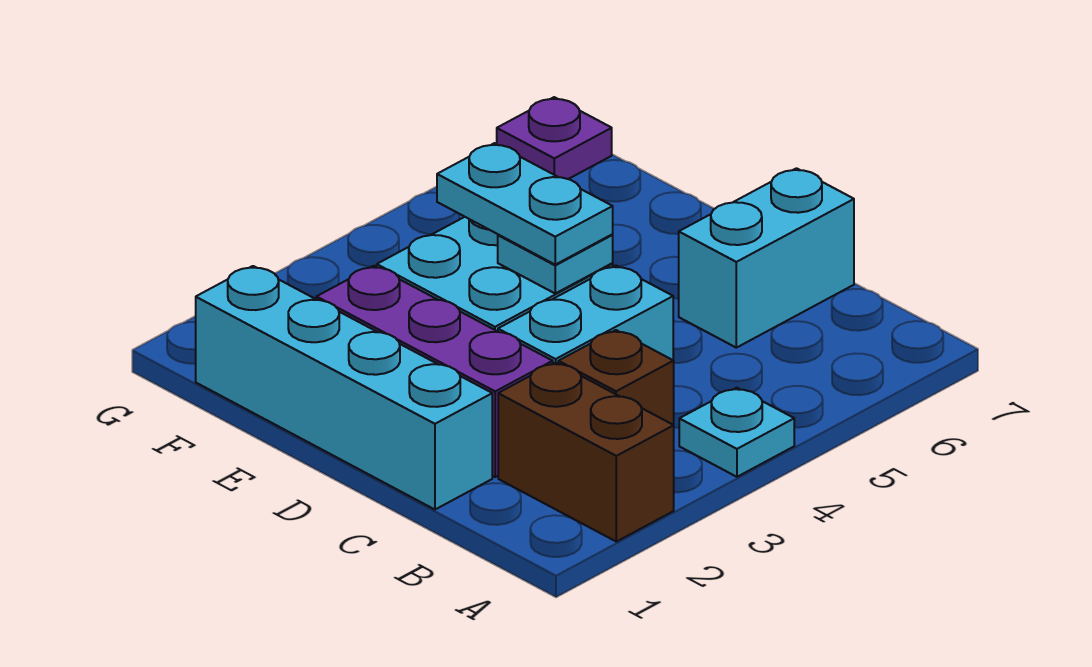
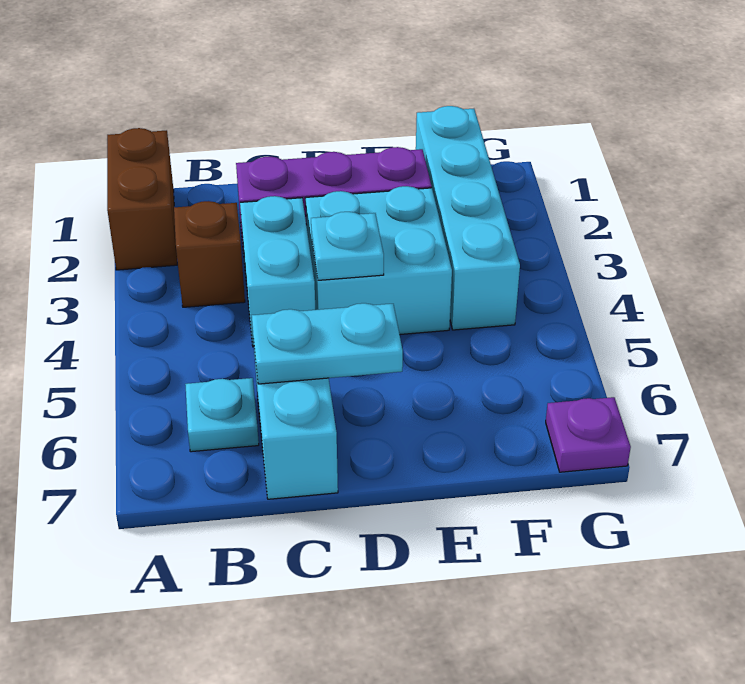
brown 1x2 brick [498,362,674,542] -> brown 1x2 brick turned to [107,128,177,270]
cyan 1x1 plate [679,388,794,477] -> cyan 1x1 plate moved to [185,378,259,452]
cyan 1x4 brick [196,266,492,509] -> cyan 1x4 brick turned to [416,106,520,330]
cyan 1x2 plate [437,143,613,265] -> cyan 1x2 plate moved to [252,303,403,384]

